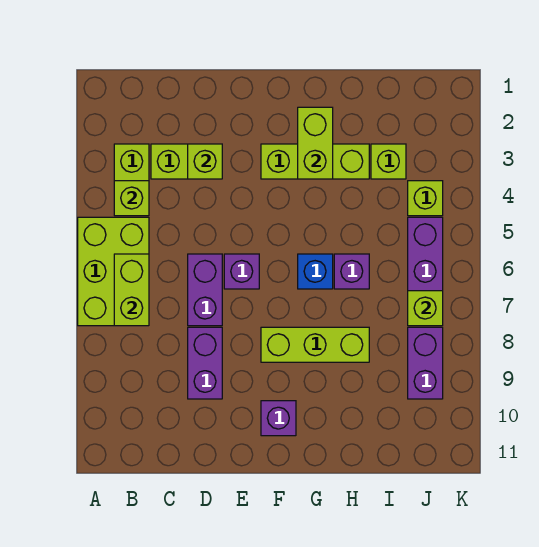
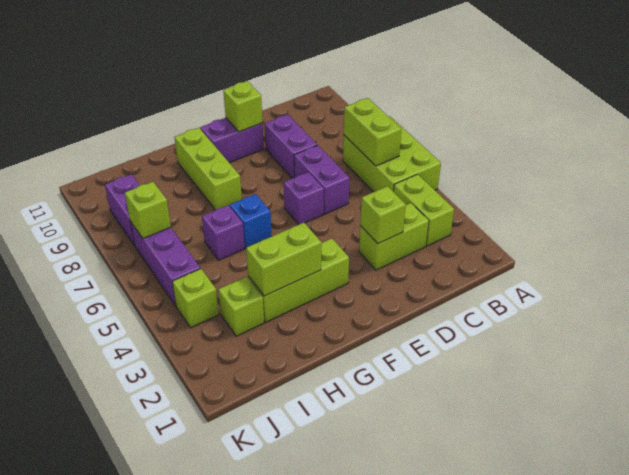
lime 1x1 brick [114,181,149,216] -> lime 1x1 brick moved to [223,81,263,132]
lime 1x3 brick [261,327,369,362] -> lime 1x3 brick turned to [174,128,242,210]
purple 1x1 brick [261,401,296,436] -> purple 1x2 brick [200,118,264,163]
lime 1x2 brick [298,107,333,179] -> lime 1x2 brick turned to [246,223,321,296]

